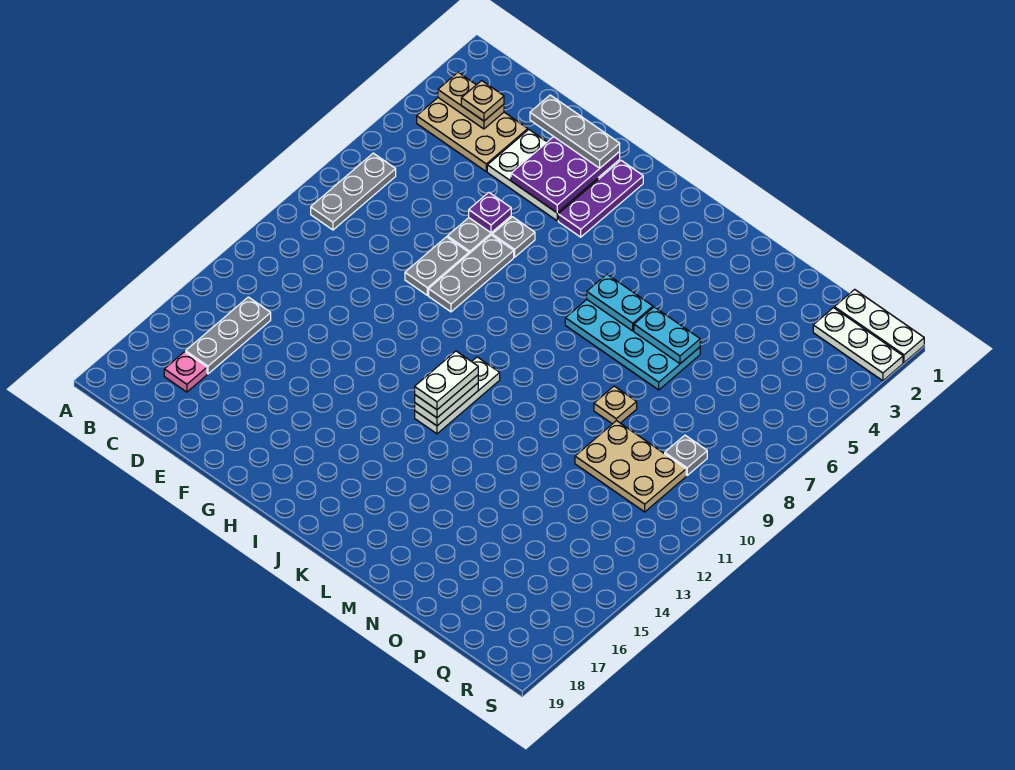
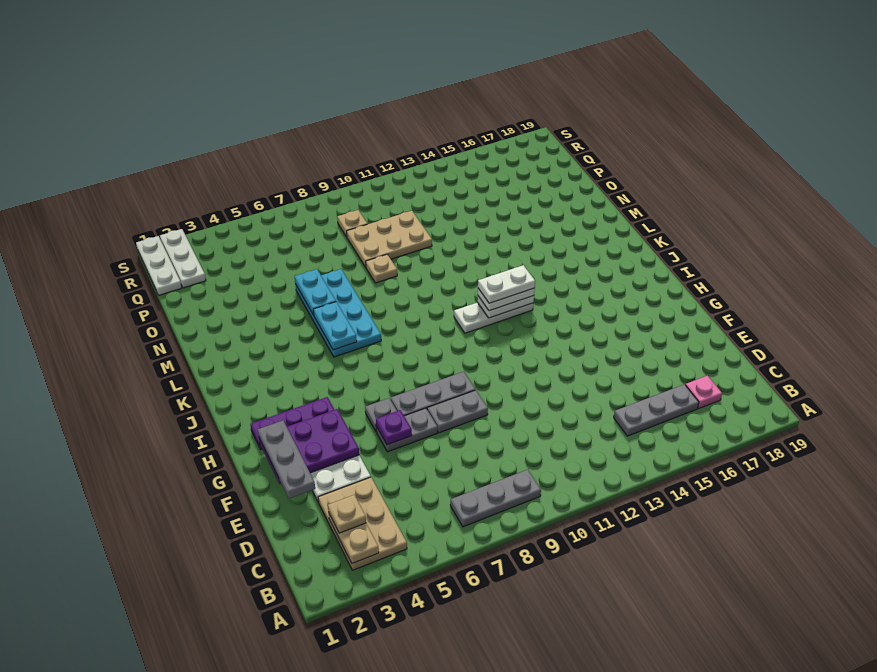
tan 2x3 plate [575,421,686,512] -> tan 2x3 plate turned to [347,211,432,267]
grey 1x1 plate [665,435,707,475] -> tan 1x1 plate [337,210,367,237]

